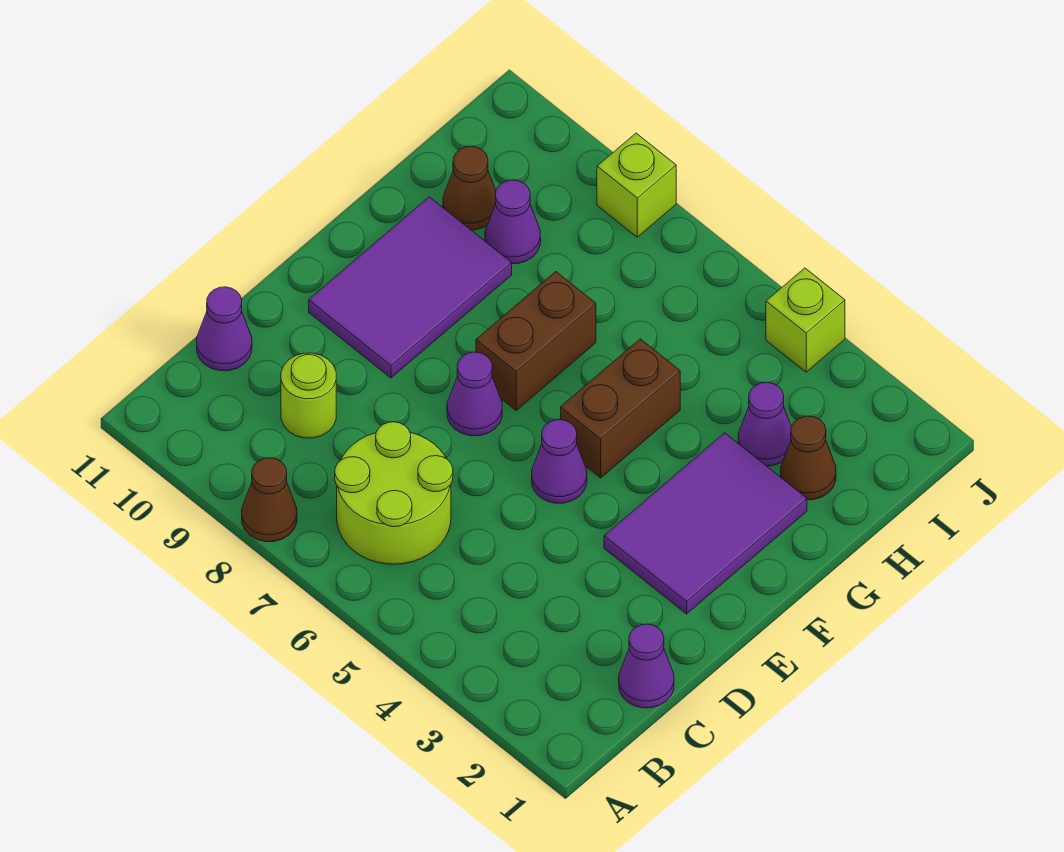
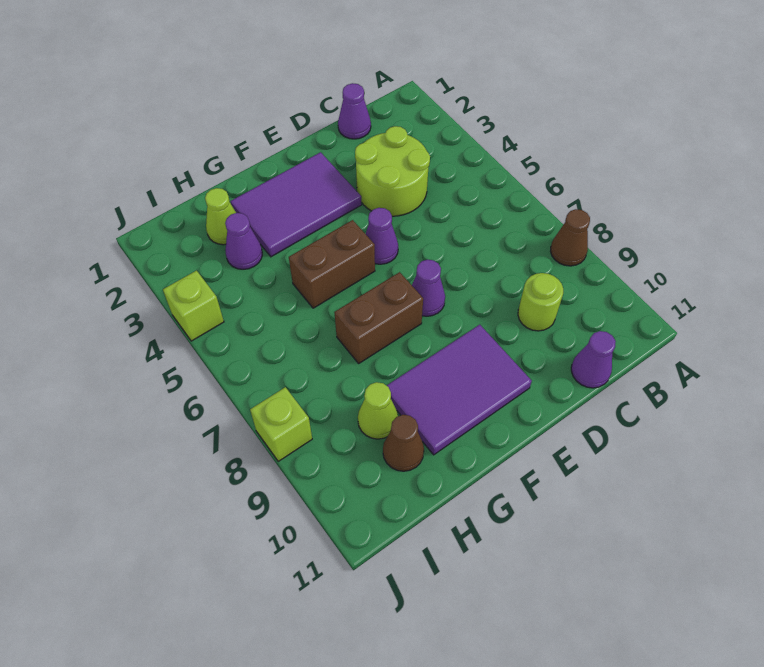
lime 2x2 round brick [335,422,453,564] -> lime 2x2 round brick moved to [355,126,430,216]
brown 1x1 cone [781,416,836,500] -> lime 1x1 cone [205,188,236,245]
purple 1x1 cone [485,180,541,264] -> lime 1x1 cone [358,382,398,439]

